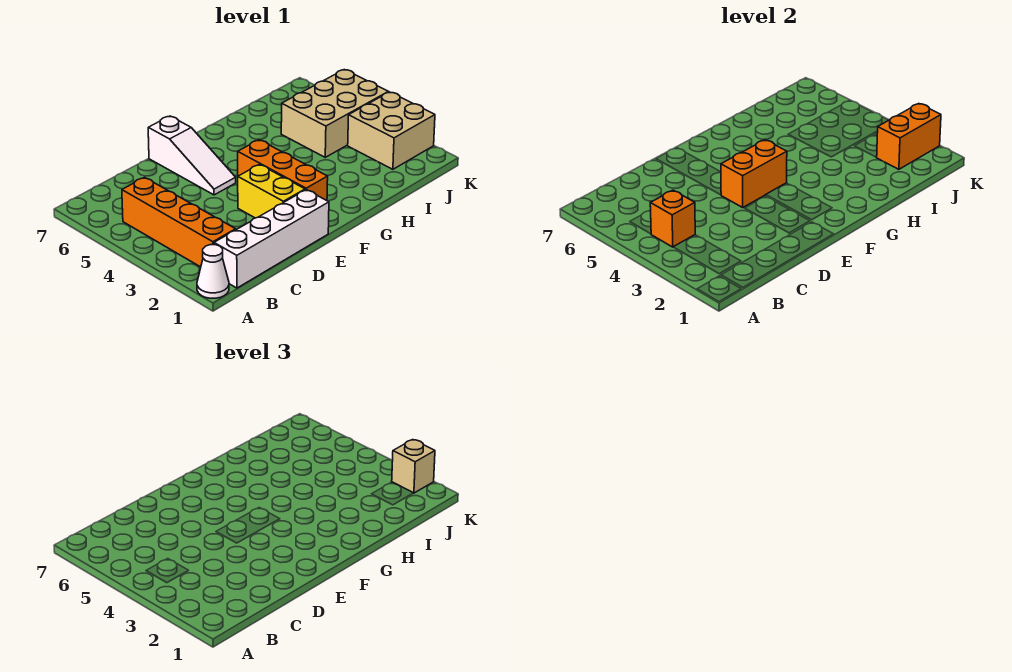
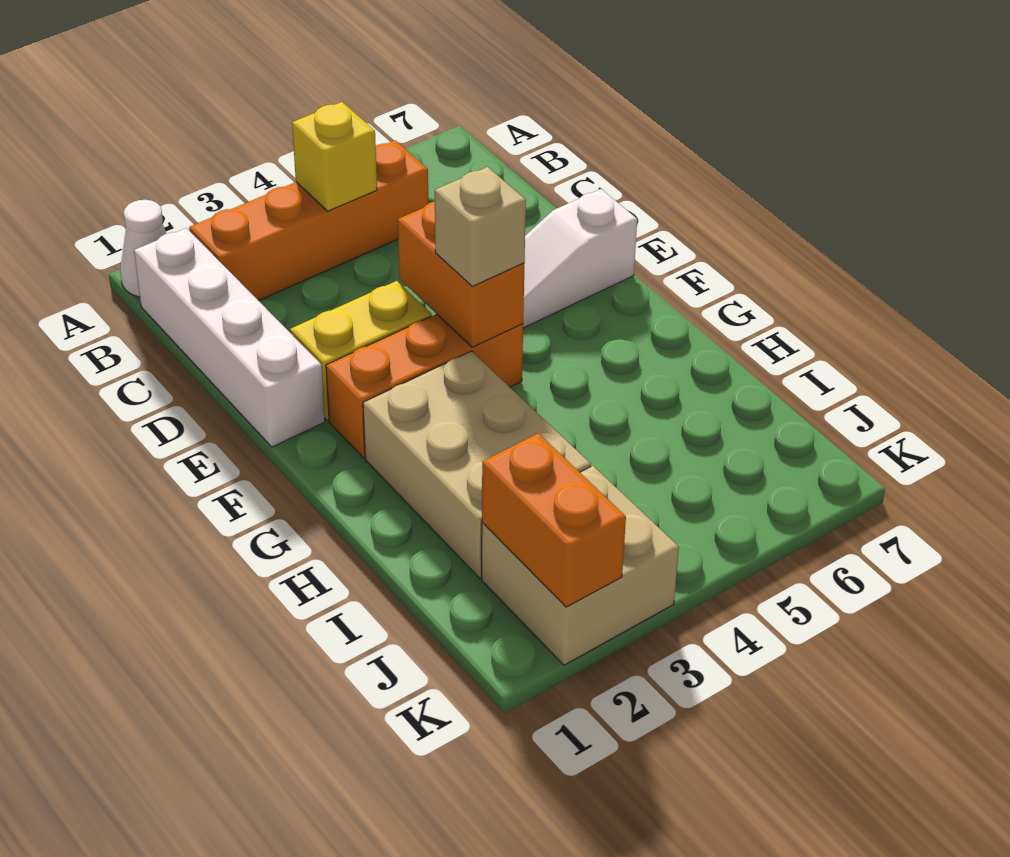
orange 1x1 brick [650,190,695,247] -> yellow 1x1 brick [292,102,377,211]
tan 2x3 brick [281,70,388,157] -> tan 2x3 brick moved to [363,351,591,578]
tan 1x1 brick [392,440,435,493] -> tan 1x1 brick moved to [435,167,526,286]

